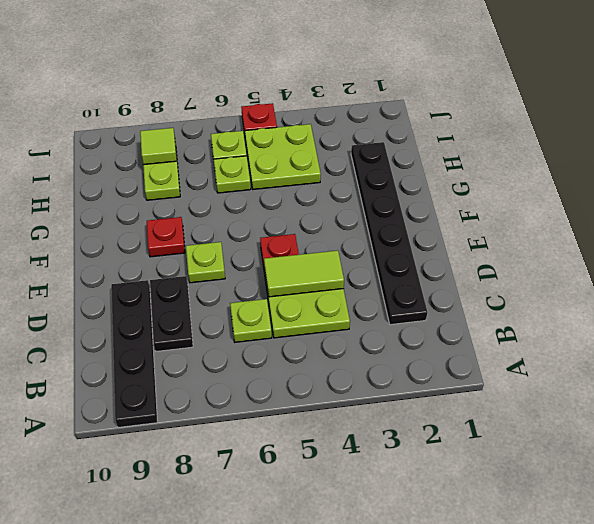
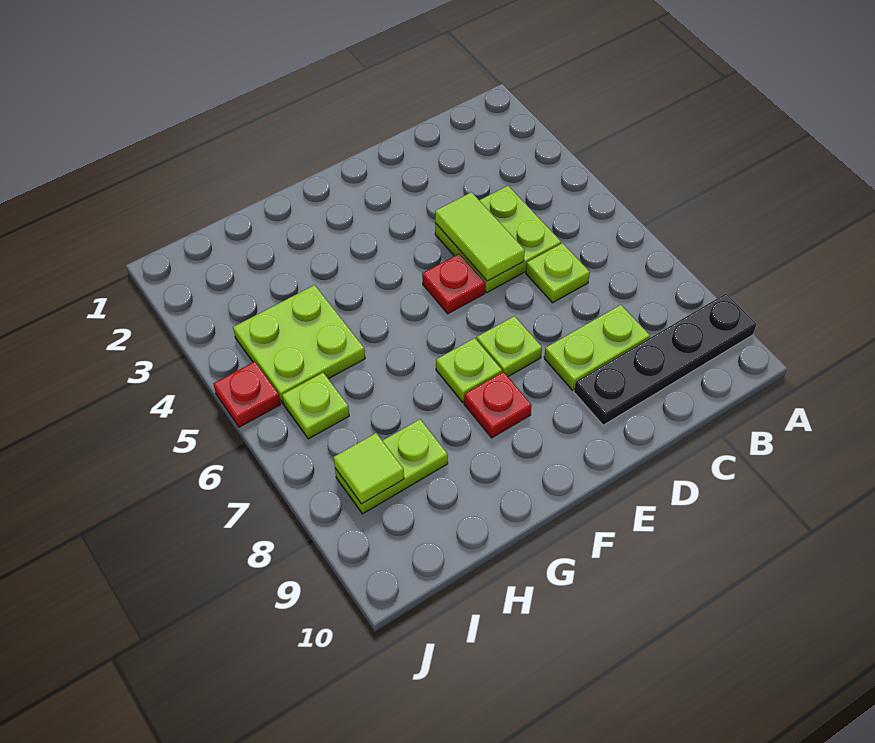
black 1x6 plate [351,142,427,325] -> none
black 1x2 plate [150,276,193,351] -> lime 1x2 plate [544,305,650,390]
lime 1x1 plate [214,156,251,193] -> lime 1x1 plate moved to [436,338,502,402]

